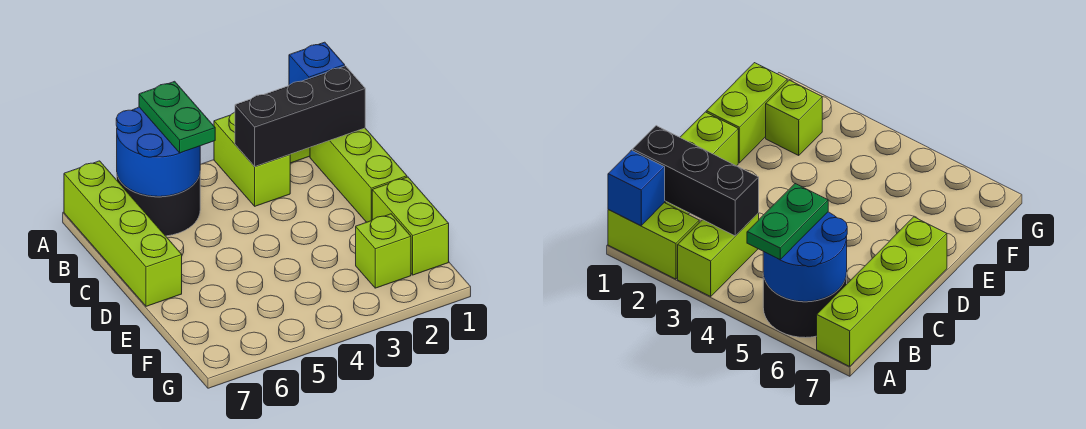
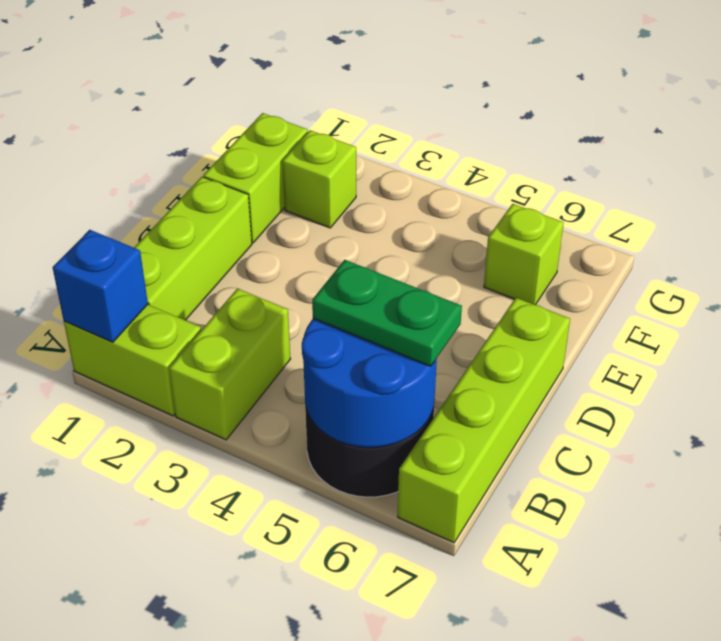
green 1x2 plate [139,81,215,153] -> green 1x2 plate turned to [312,260,462,366]
black 1x3 brick [235,66,365,167] -> none
none -> lime 1x1 brick [484,204,564,305]

